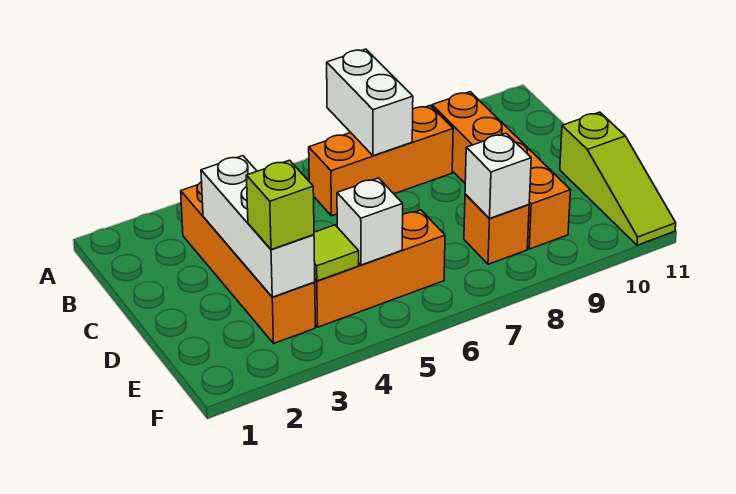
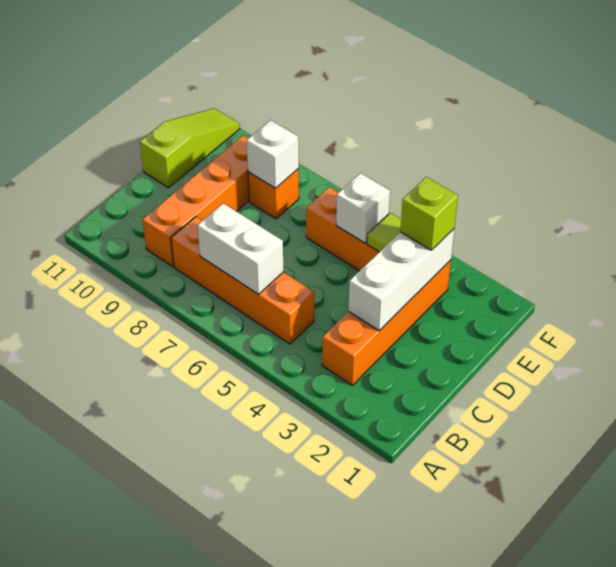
white 1x2 brick [327,49,413,156] -> white 1x2 brick turned to [198,203,283,294]
orange 1x3 brick [309,106,453,216] -> orange 1x4 brick [171,217,314,344]

